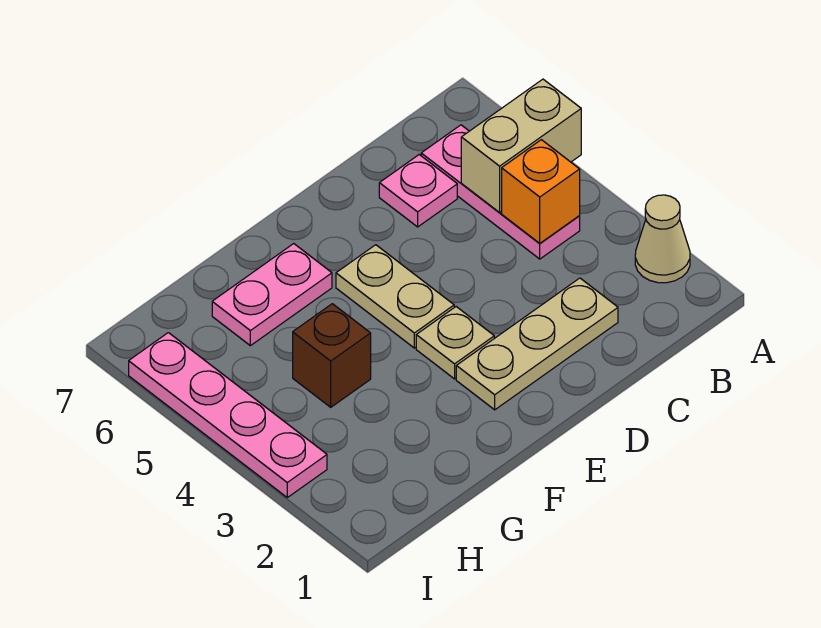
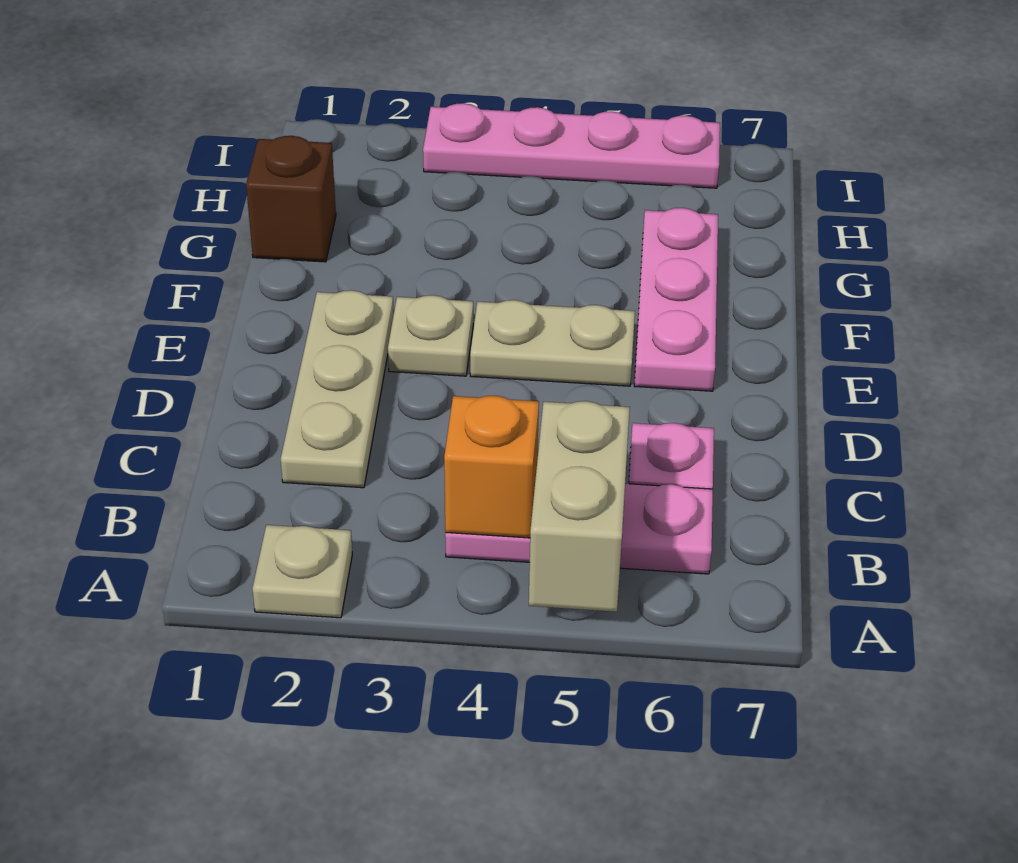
tan 1x1 cone [635,195,690,283] -> tan 1x1 plate [252,525,352,618]
pink 1x2 plate [212,244,332,346] -> pink 1x3 plate [634,208,718,391]
brown 1x1 brick [293,304,371,407] -> brown 1x1 brick moved to [246,136,336,262]

